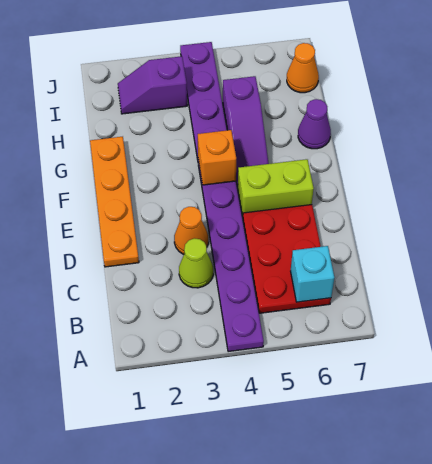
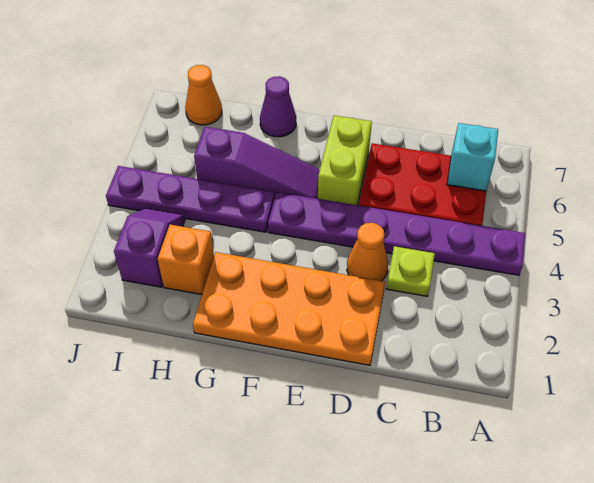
lime 1x1 cone [179,238,213,288] -> lime 1x1 plate [386,246,435,296]
orange 1x4 plate [90,137,139,267] -> orange 2x4 plate [193,252,385,365]
orange 1x1 brick [198,130,236,185] -> orange 1x1 brick moved to [158,225,214,295]
purple 1x2 slope [118,56,187,114] -> purple 1x2 slope turned to [114,208,185,287]

